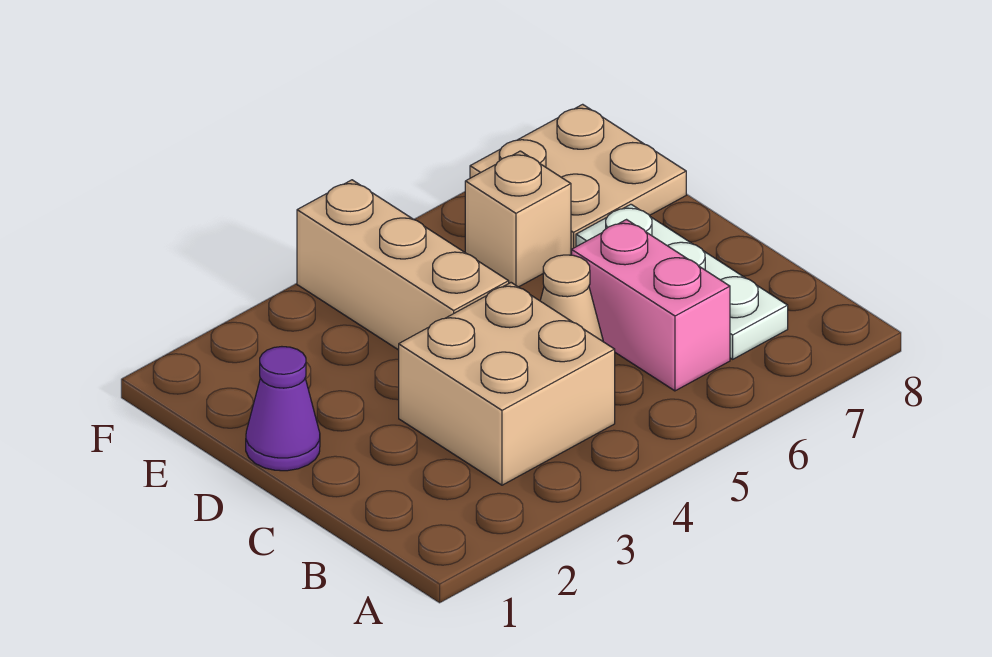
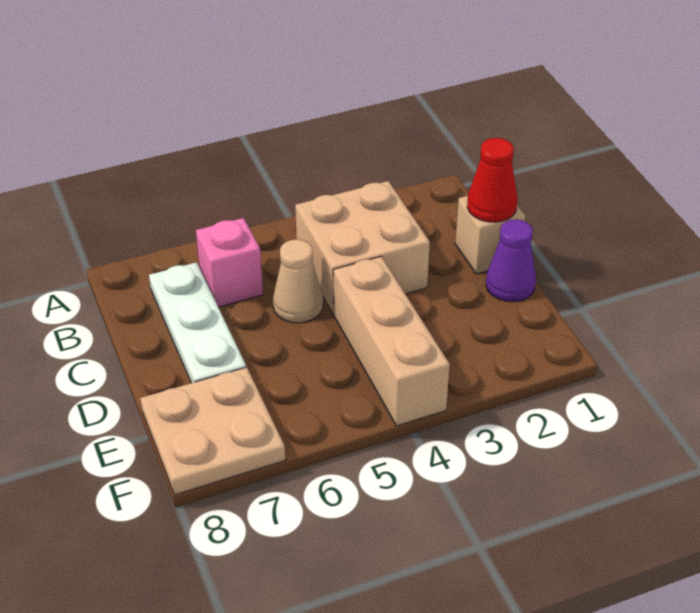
pink 1x2 brick [572,220,730,391] -> pink 1x1 brick [196,218,263,307]
none -> red 1x1 cone [467,138,517,222]
tan 1x1 brick [465,151,571,287] -> tan 1x1 brick moved to [455,196,525,274]

